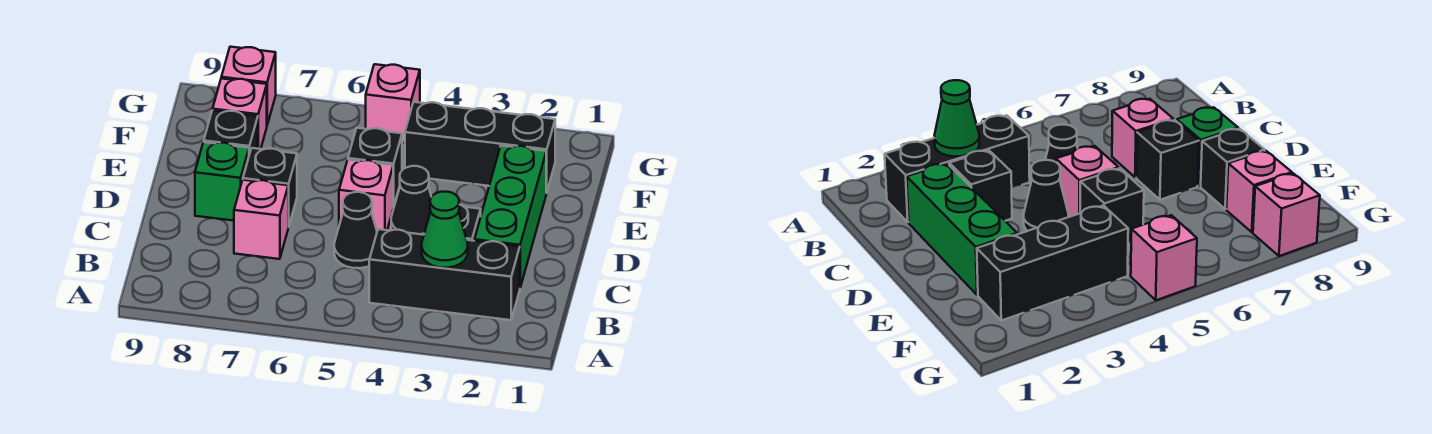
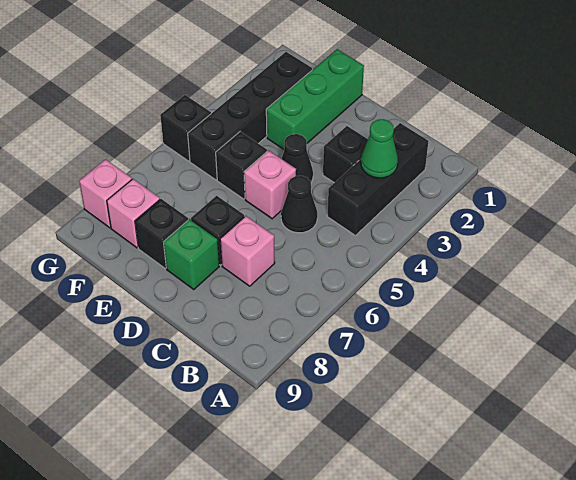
green 1x3 brick [474,145,546,287] -> green 1x3 brick turned to [266,49,364,149]
black 1x3 brick [405,102,555,193] -> black 1x4 brick [188,52,312,180]
pink 1x1 brick [366,64,420,143] -> black 1x1 brick [160,95,211,161]

